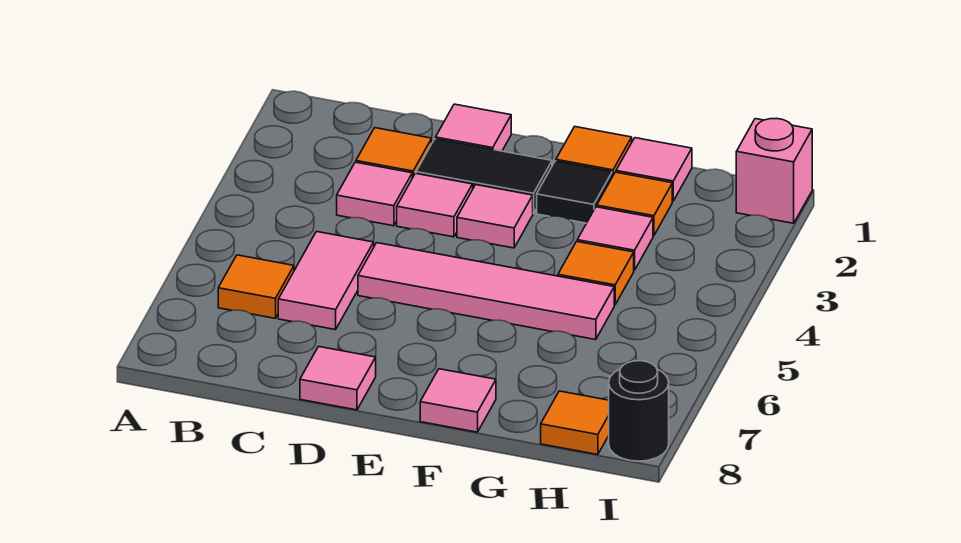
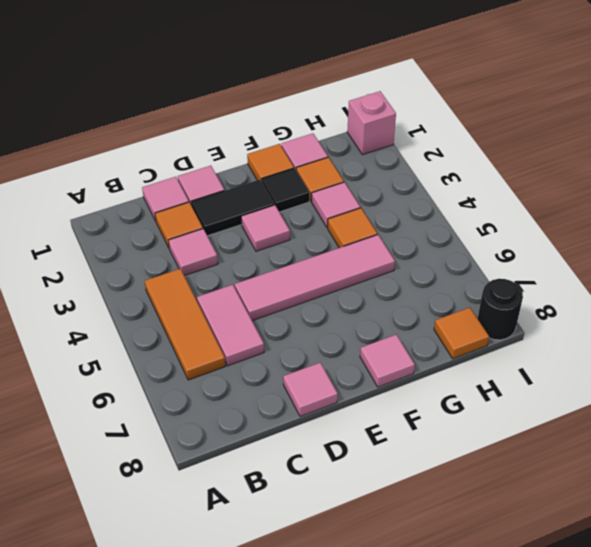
orange 1x1 tile [218,255,294,318] -> orange 1x3 tile [145,269,225,380]
pink 1x1 tile [397,173,473,237] -> pink 1x1 tile moved to [142,177,189,221]

